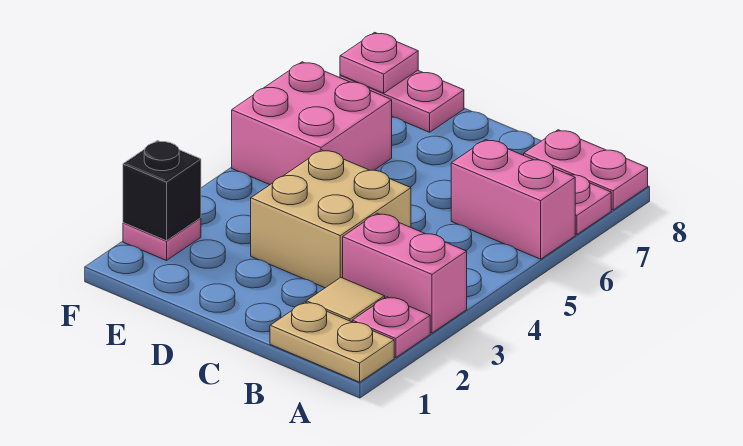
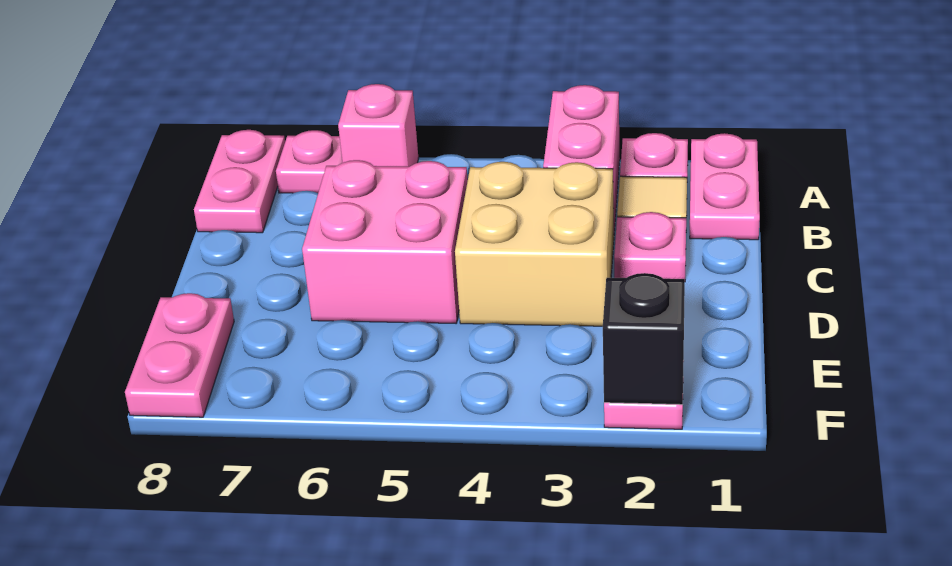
tan 1x2 plate [270,302,394,382] -> pink 1x2 plate [690,133,760,240]
pink 1x2 brick [451,140,575,259] -> pink 1x1 brick [338,84,418,167]
pink 2x2 brick [232,62,392,184] -> pink 2x2 brick moved to [302,160,468,323]
pink 1x1 plate [340,32,418,93] -> pink 1x1 plate moved to [614,212,686,279]

